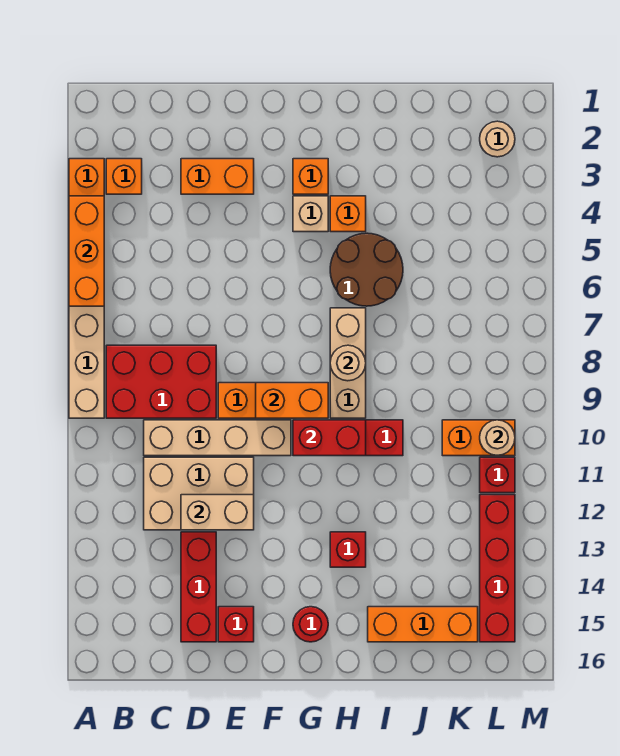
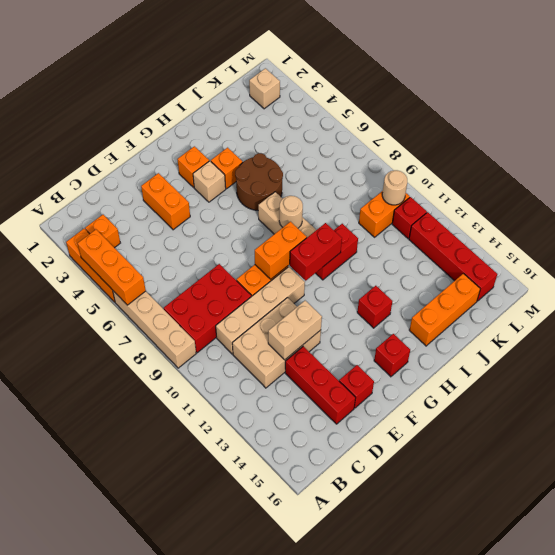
orange 1x2 brick [181,159,254,194] -> orange 1x2 brick turned to [141,173,190,230]
red 1x1 round brick [293,607,328,642] -> red 1x1 brick [374,334,410,377]
tan 1x1 round brick [480,121,515,157] -> tan 1x1 brick [249,68,280,109]

